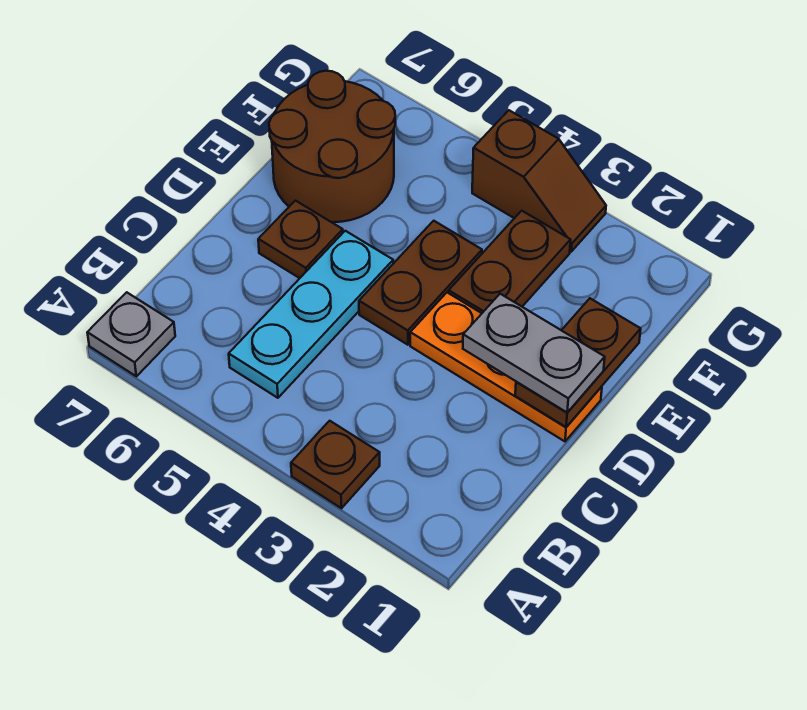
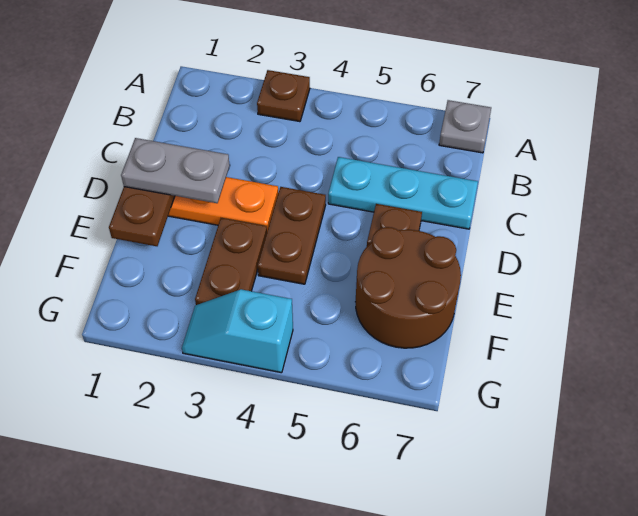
cyan 1x3 plate [229,231,393,398] -> cyan 1x3 plate turned to [328,157,478,229]
brown 1x2 slope [472,110,606,252] -> cyan 1x2 slope [182,289,293,373]

